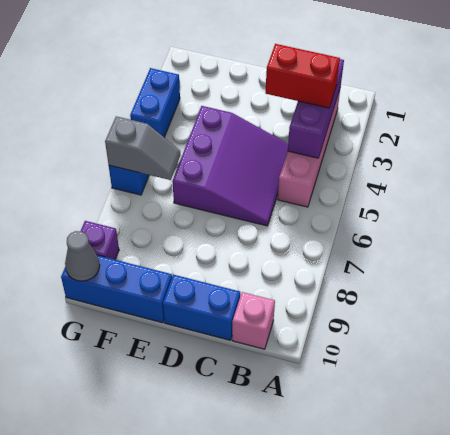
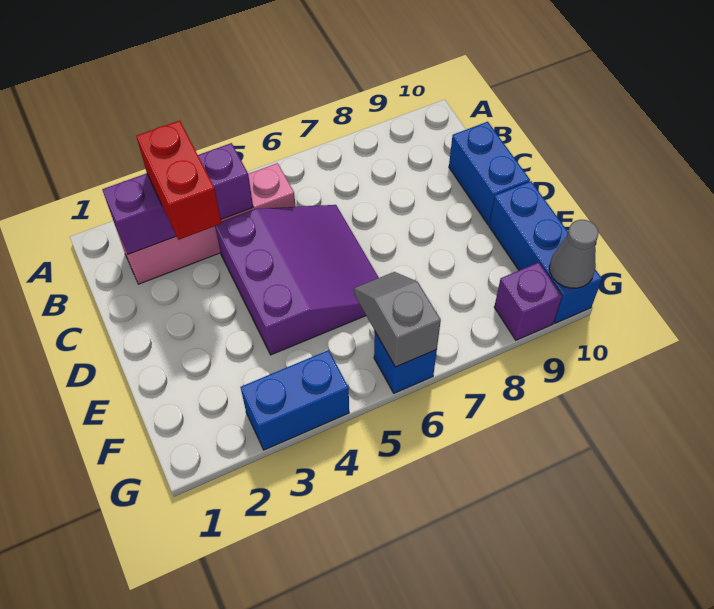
pink 1x1 brick [232,292,275,349] -> none
purple 3x3 slope [172,106,288,226] -> purple 3x3 slope turned to [215,205,379,355]

